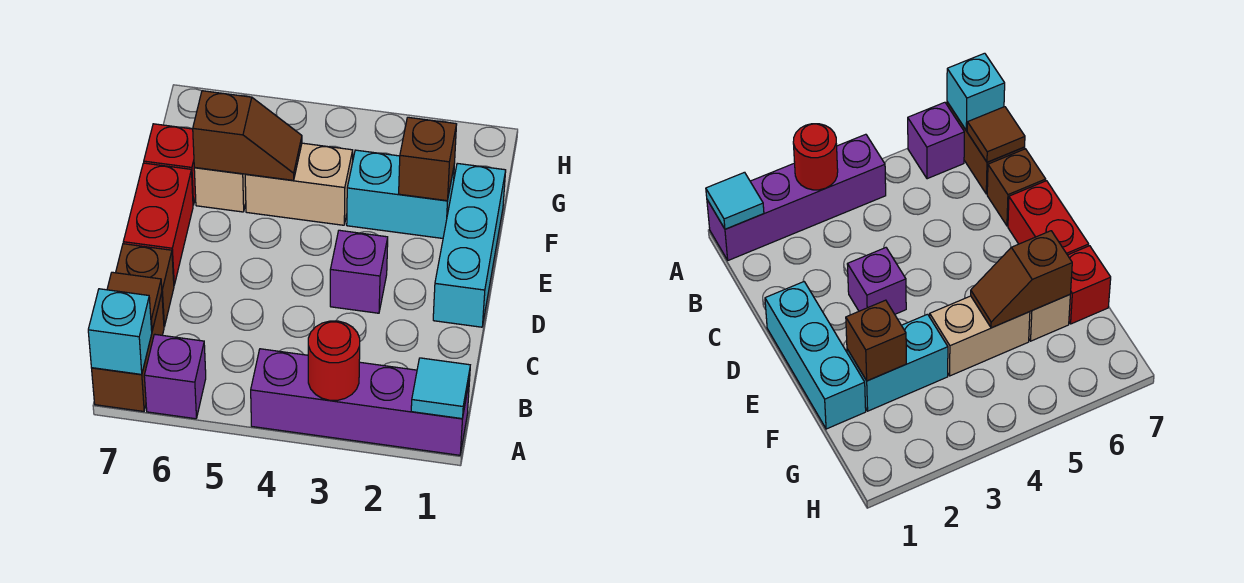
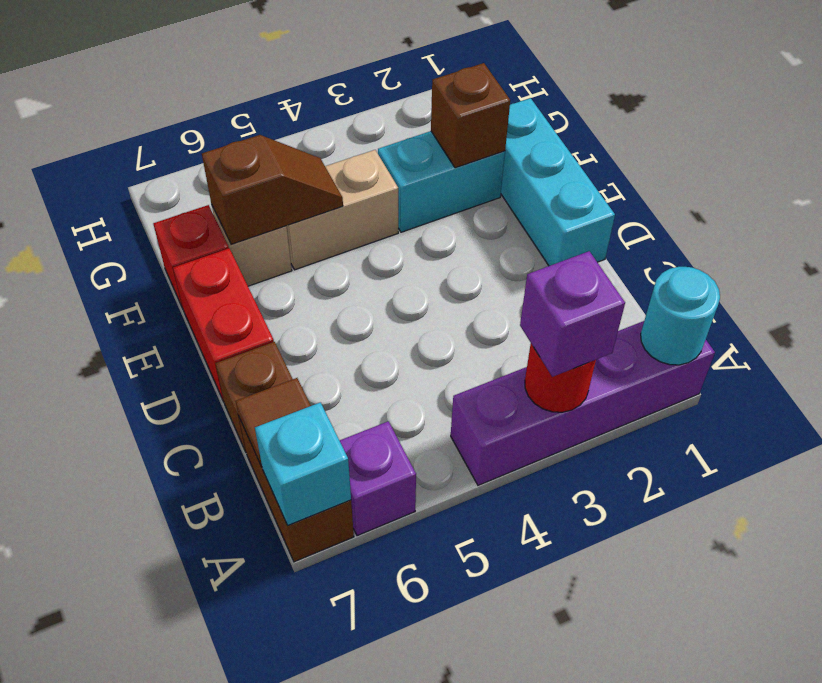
cyan 1x1 tile [411,358,470,419] -> cyan 1x1 round brick [641,267,720,365]
purple 1x1 brick [330,230,388,313] -> purple 1x1 brick moved to [520,251,625,377]

